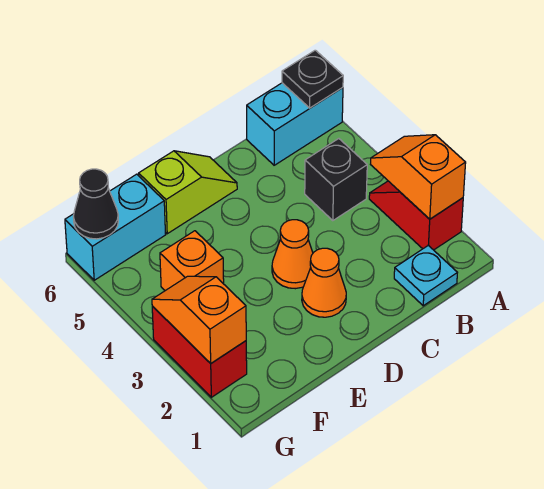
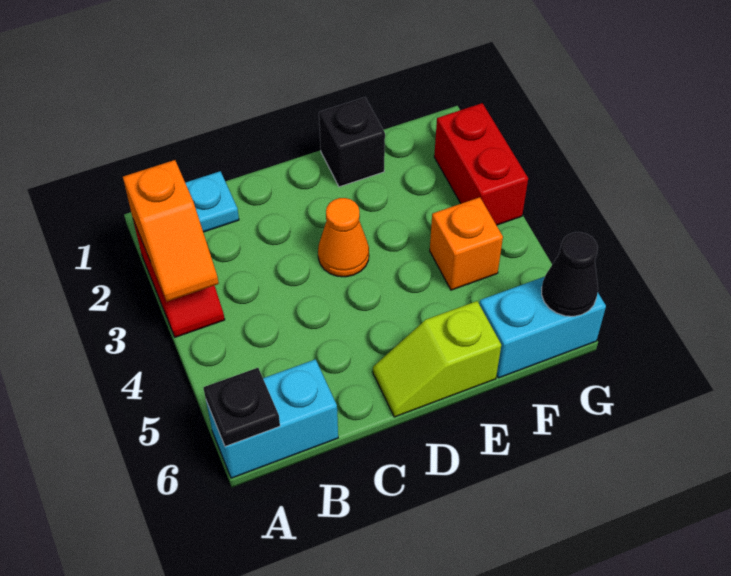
black 1x1 brick [305,139,367,221] -> black 1x1 brick moved to [319,97,385,187]
orange 1x1 cone [302,248,346,317] -> none
orange 1x2 slope [152,276,246,363] -> none

